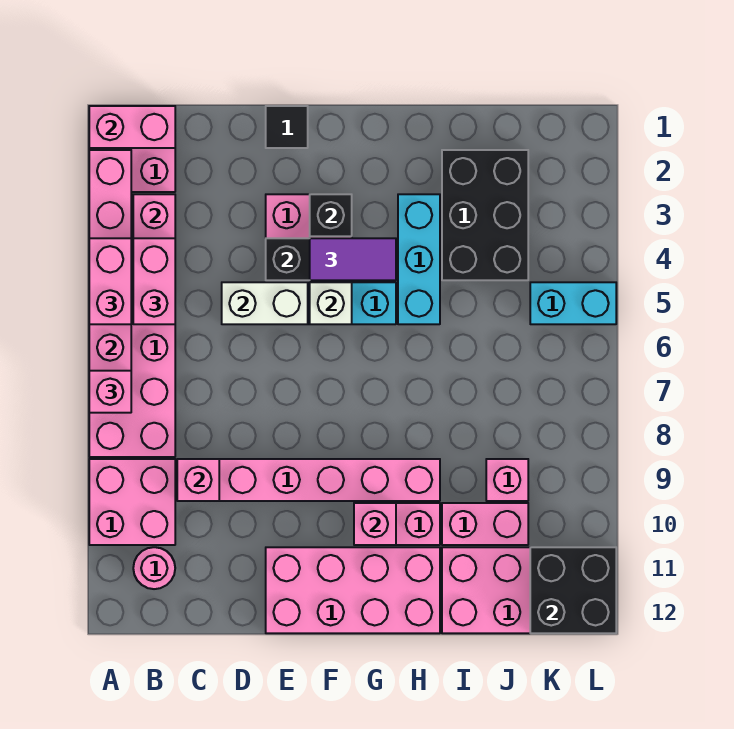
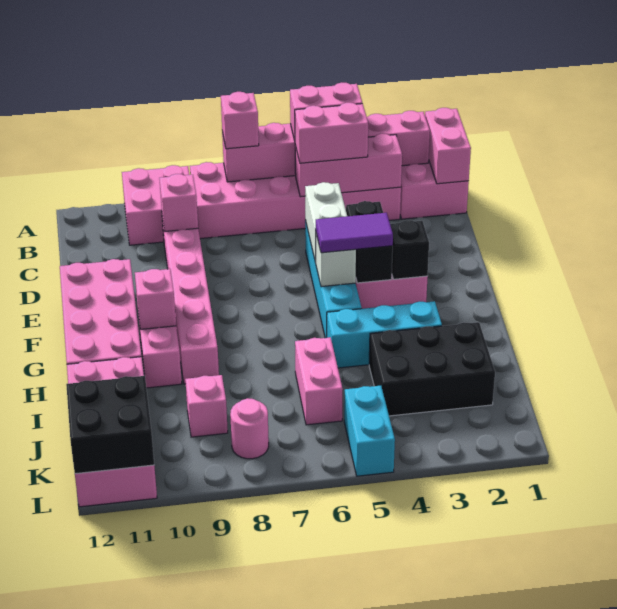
pink 1x1 round brick [133,547,175,589] -> pink 1x1 round brick moved to [230,398,269,459]
black 1x1 tile [266,106,308,148] -> none
purple 1x2 tile [310,238,396,280] -> purple 1x2 tile turned to [315,213,393,253]
pink 1x2 brick [442,503,528,545] -> pink 1x2 brick moved to [295,337,343,425]

